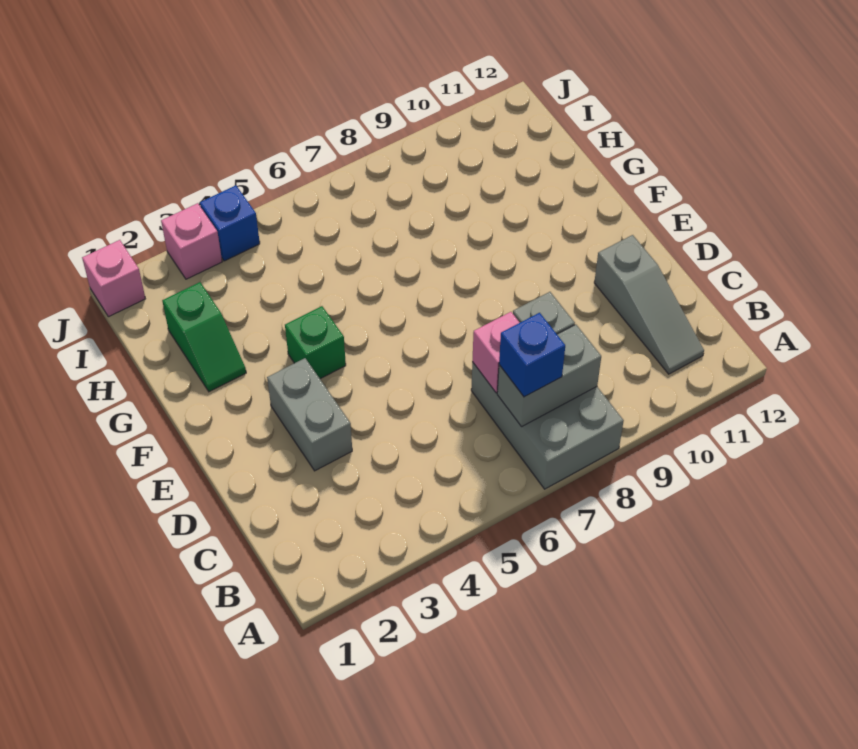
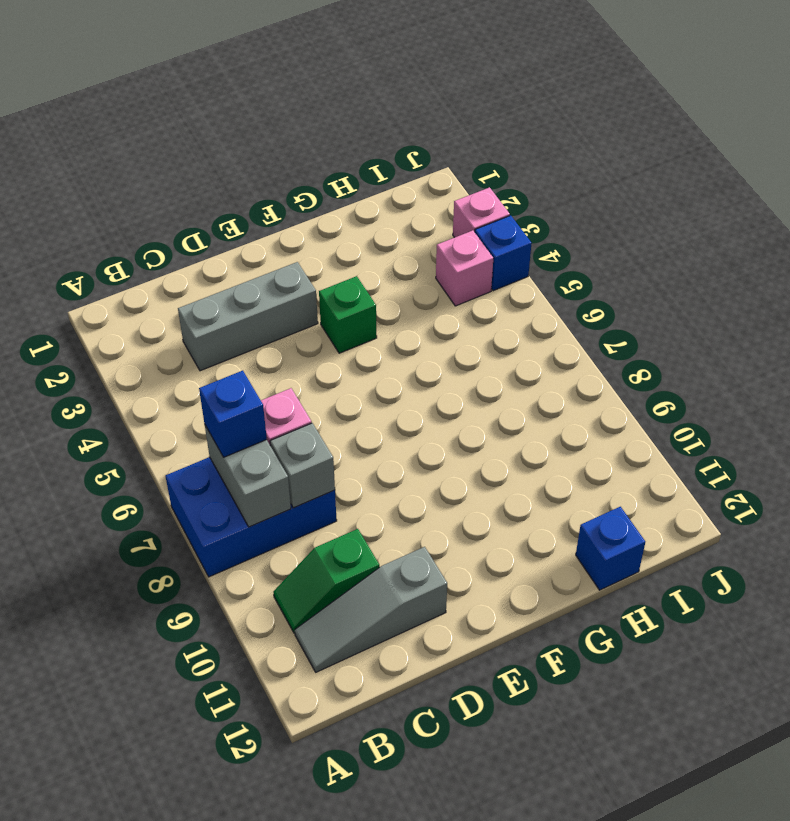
grey 2x3 brick [471,362,624,489] -> blue 2x3 brick [165,457,337,577]
grey 1x2 brick [267,358,352,471] -> grey 1x3 brick [178,262,318,371]
green 1x2 slope [162,282,246,392] -> green 1x2 slope moved to [273,529,379,633]
none -> blue 1x1 brick [576,507,645,590]
pink 1x1 brick [82,240,145,317] -> pink 1x1 brick moved to [436,230,493,306]

